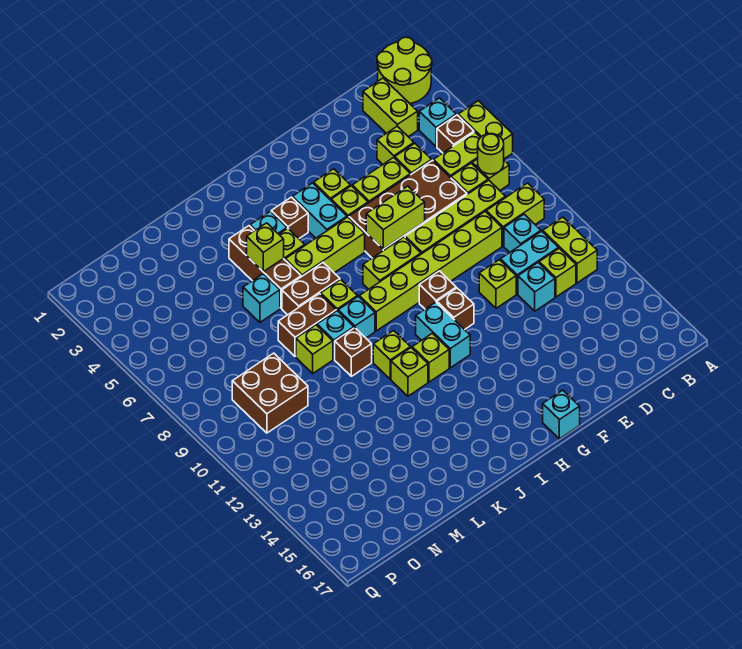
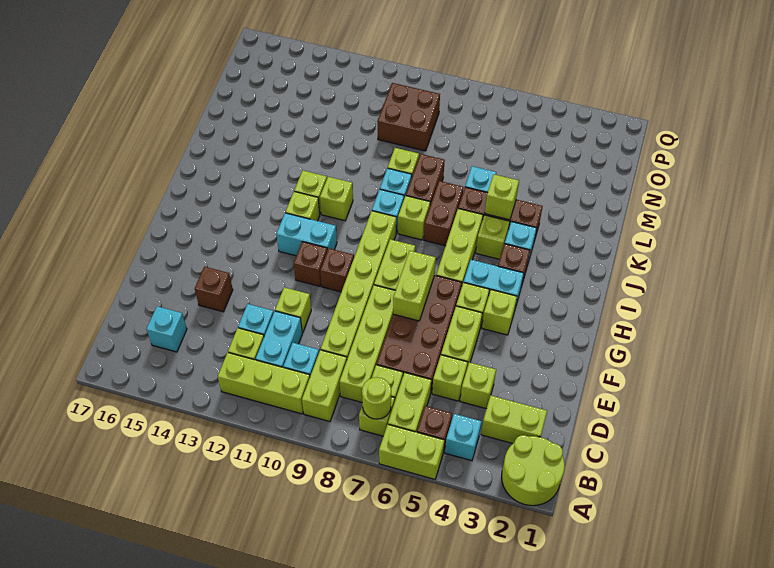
lime 1x2 brick [543,217,597,283] -> lime 1x3 brick [218,353,310,414]
cyan 1x1 brick [543,390,580,439] -> cyan 1x1 brick moved to [147,306,187,352]
brown 1x1 brick [335,328,372,376] -> brown 1x1 brick moved to [195,267,233,312]

